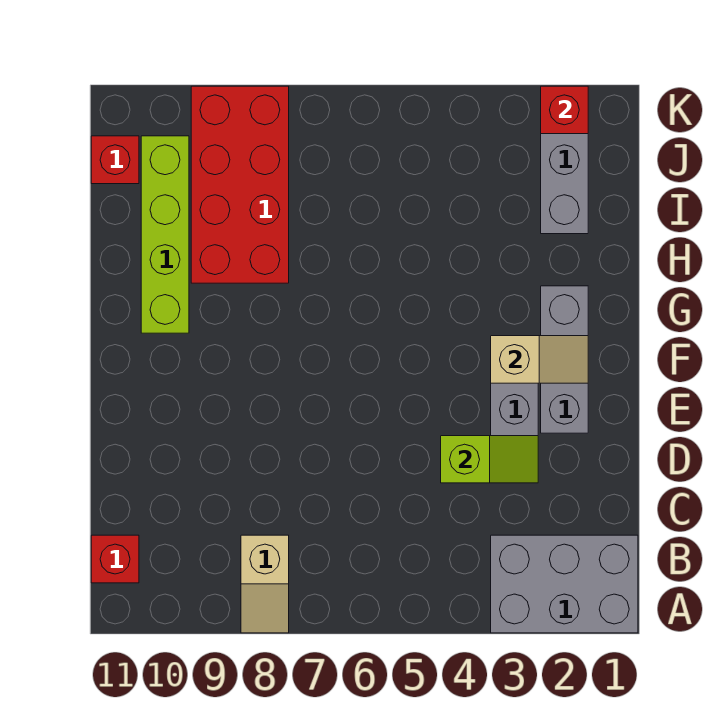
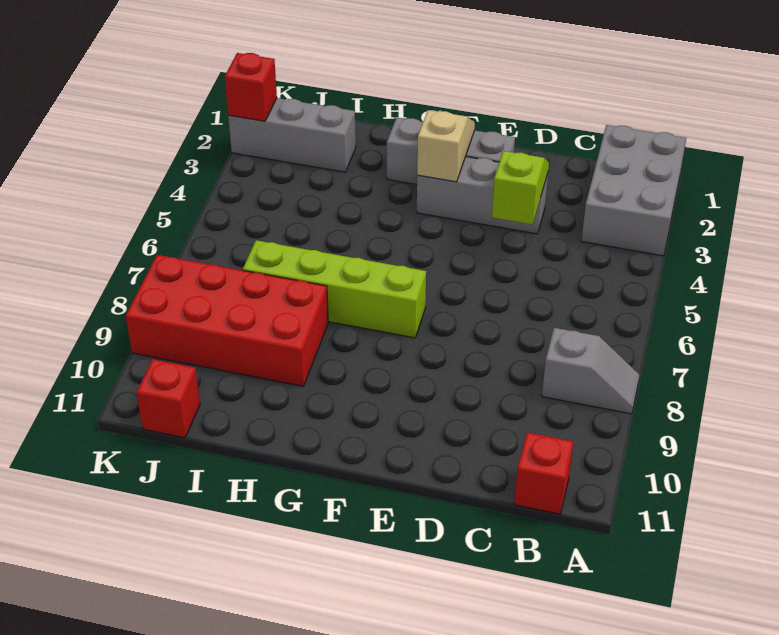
tan 1x2 slope [241,535,289,633] -> grey 1x2 slope [542,328,639,414]
lime 1x4 brick [141,136,189,333] -> lime 1x4 brick moved to [243,240,426,338]

